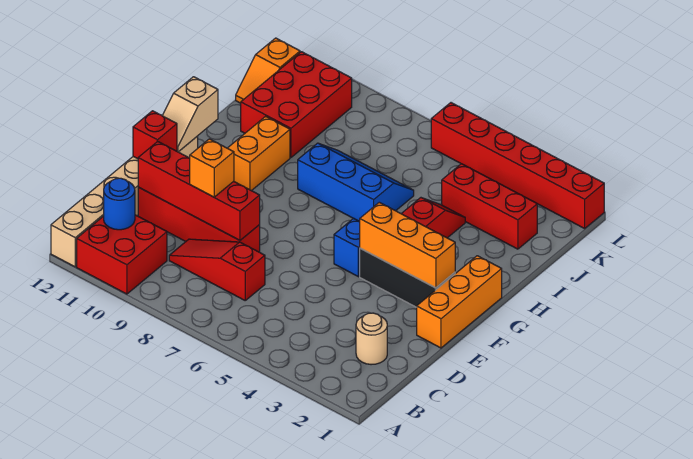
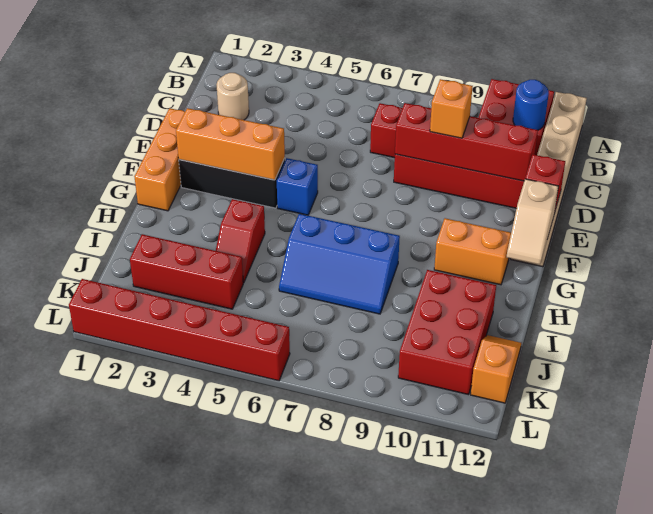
tan 1x2 slope [162,77,218,152] -> tan 1x2 slope turned to [507,179,559,265]
orange 1x2 brick [228,116,290,191] -> orange 1x2 brick turned to [434,218,511,285]

